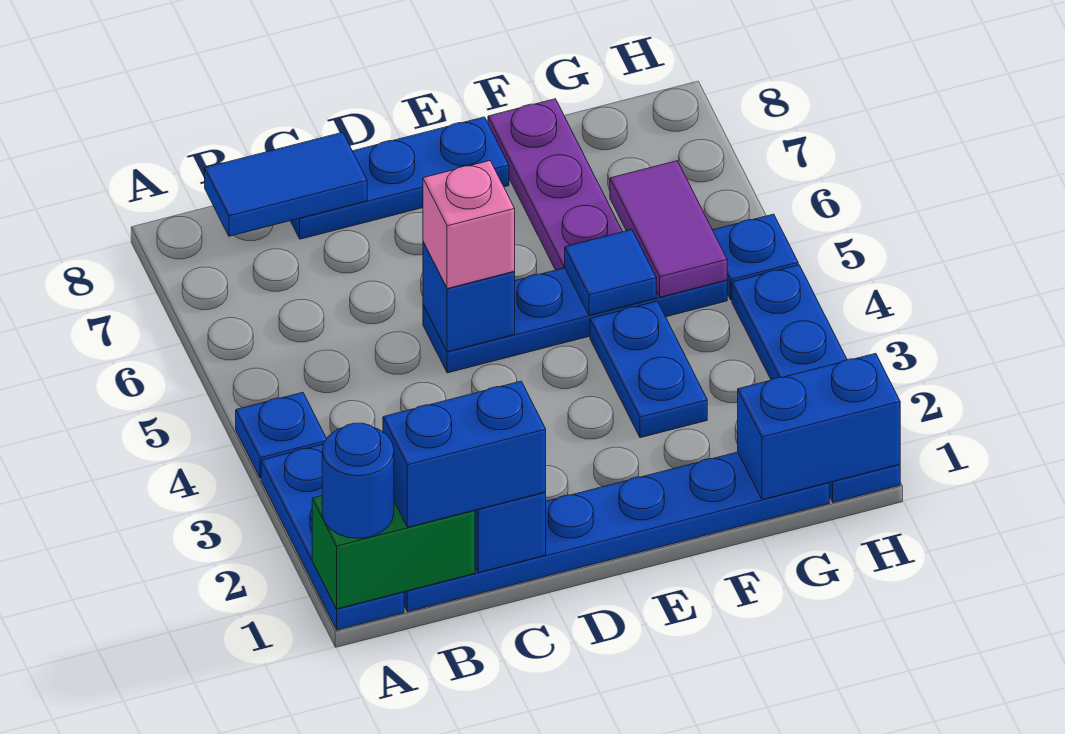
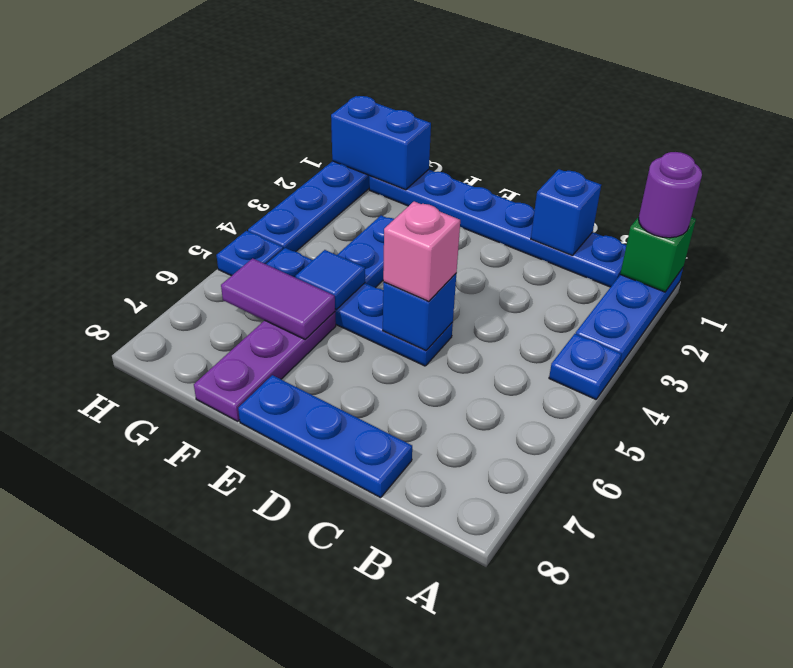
green 1x2 brick [312,496,475,609] -> green 1x1 brick [620,217,696,292]
blue 1x1 round brick [322,423,394,539] -> purple 1x1 round brick [639,152,702,238]
blue 1x2 brick [383,381,546,527] -> none
blue 1x2 tile [205,132,367,236] -> none
purple 1x2 tile [610,161,727,297] -> purple 1x2 tile turned to [221,258,335,339]

